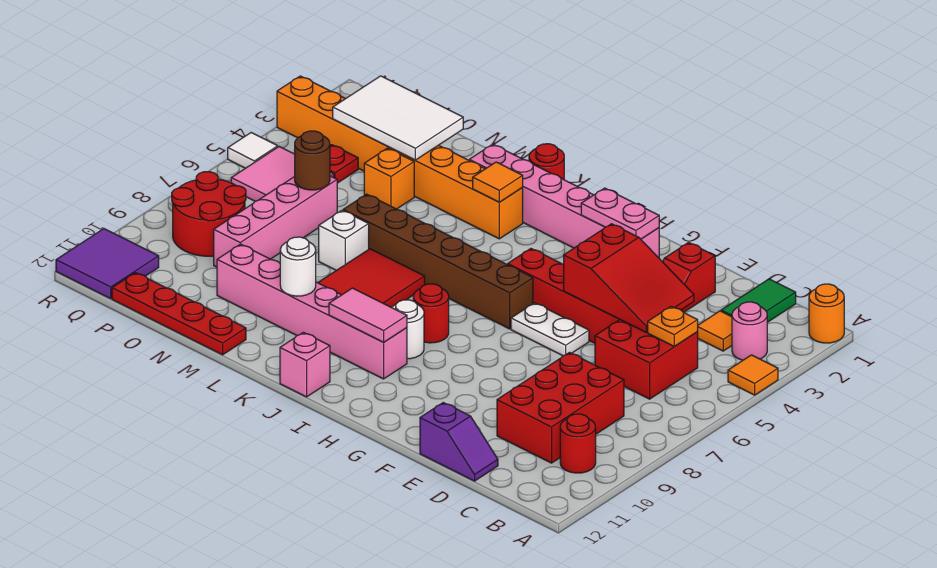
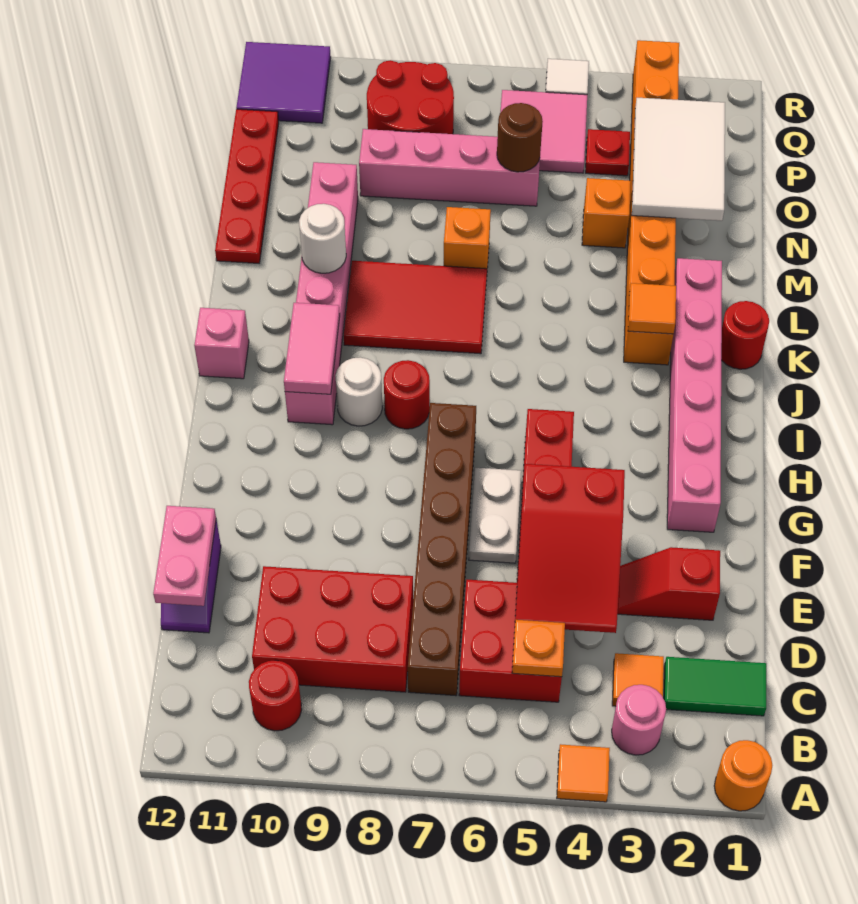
pink 1x2 plate [581,188,659,239] -> pink 1x2 plate moved to [153,506,216,606]
brown 1x6 brick [343,194,533,329] -> brown 1x6 brick moved to [408,403,476,696]
white 1x1 brick [319,210,369,270] -> orange 1x1 brick [444,207,491,269]

